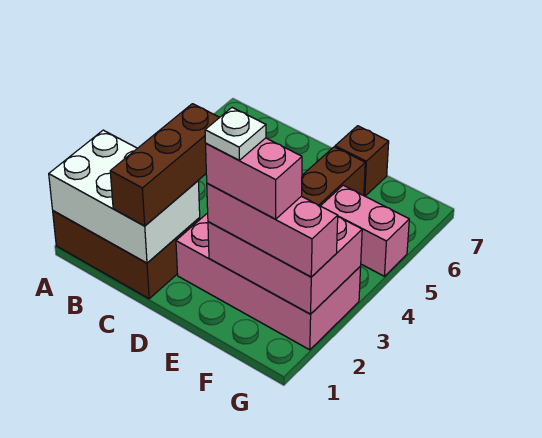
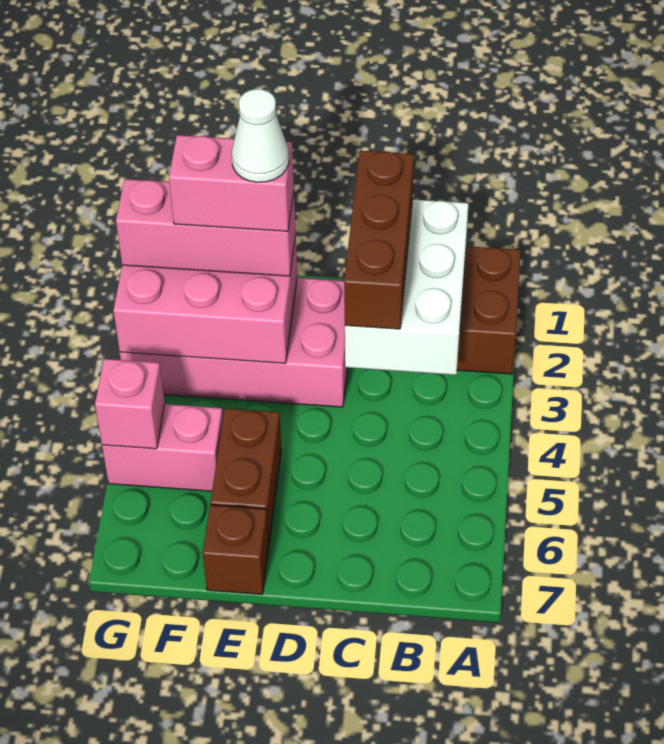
white 2x3 brick [49,130,200,263] -> white 2x3 brick turned to [345,200,469,375]
white 1x1 plate [205,108,266,160] -> white 1x1 cone [232,89,289,182]
none -> pink 1x1 brick [95,359,165,449]

